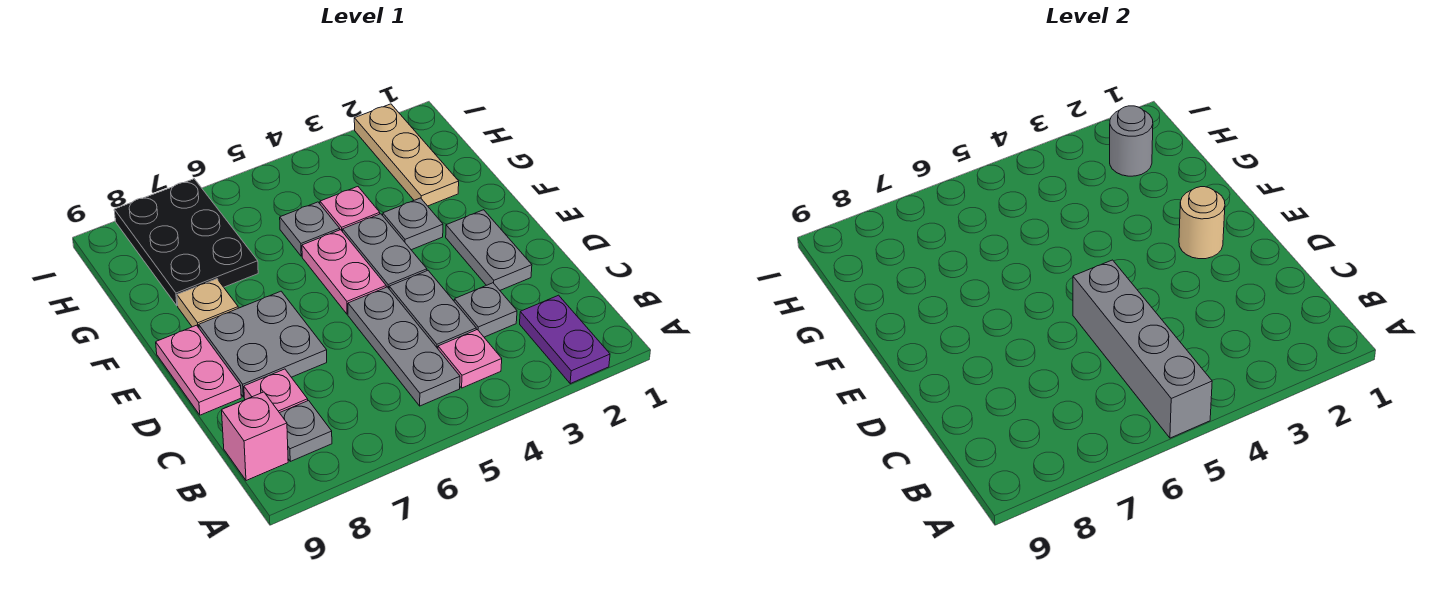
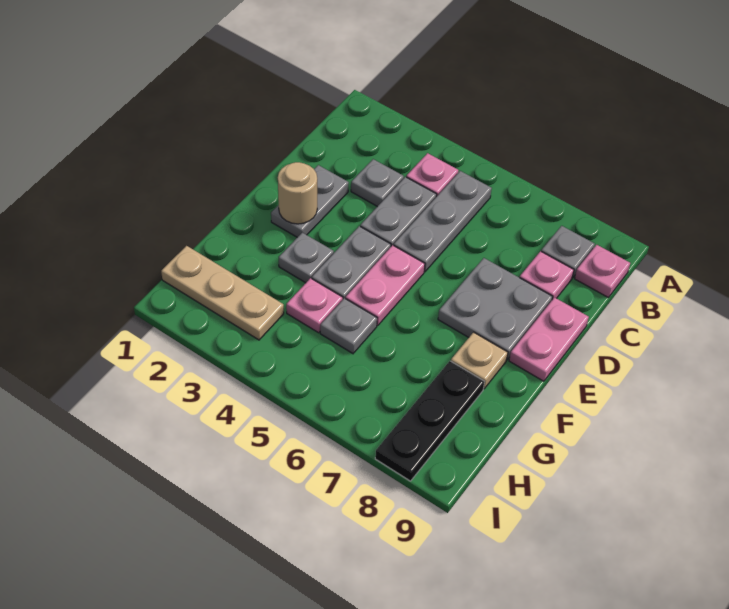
purple 1x2 plate [520,295,610,384] -> none
grey 1x4 brick [1073,260,1212,438] -> none
pink 1x1 brick [222,392,288,481] -> pink 1x1 plate [575,245,630,297]
tan 1x3 plate [354,104,459,206] -> tan 1x3 plate turned to [161,246,284,340]
black 2x3 plate [114,179,258,306] -> black 1x3 plate [375,361,484,481]
grey 1x1 round brick [1110,106,1153,176] -> none

